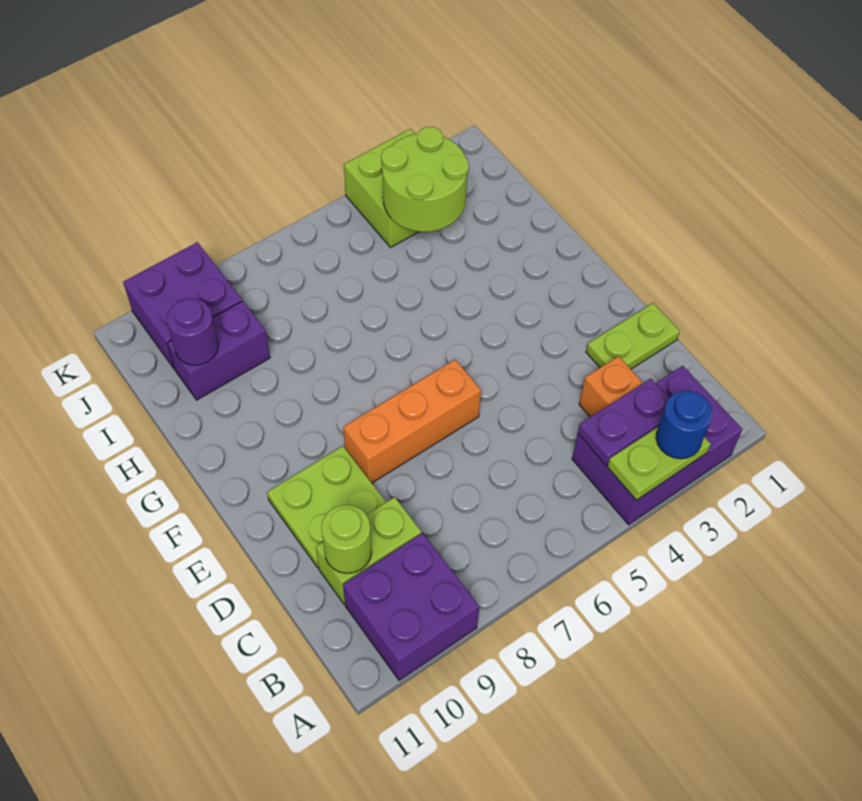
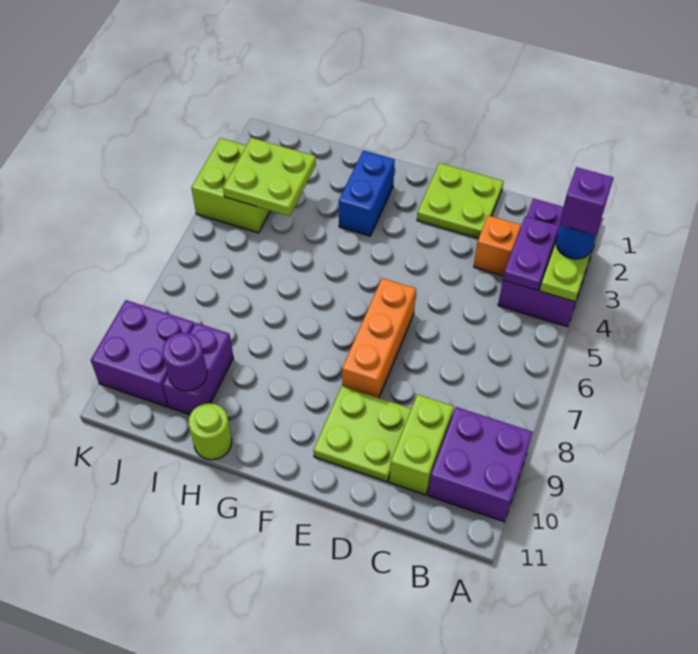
none -> purple 1x1 brick [559,167,613,235]
lime 1x1 round brick [321,505,372,573] -> lime 1x1 round brick moved to [189,403,232,460]
lime 1x2 plate [586,303,680,369] -> lime 2x2 plate [417,163,503,239]
none -> blue 1x2 brick [339,150,395,236]
lime 2x2 round brick [381,127,469,232] -> lime 2x2 plate [223,138,316,216]

